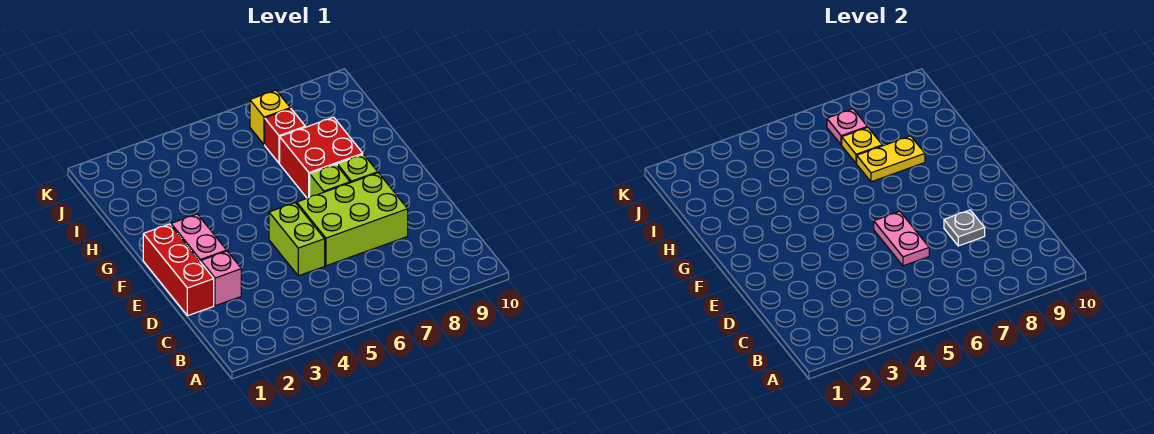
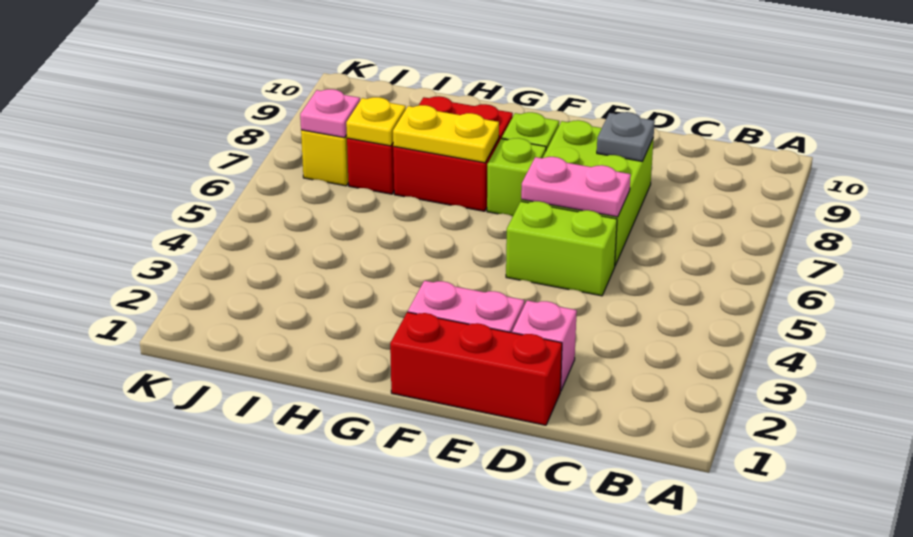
yellow 1x2 plate [857,136,925,182] -> yellow 1x2 plate turned to [393,105,499,163]

